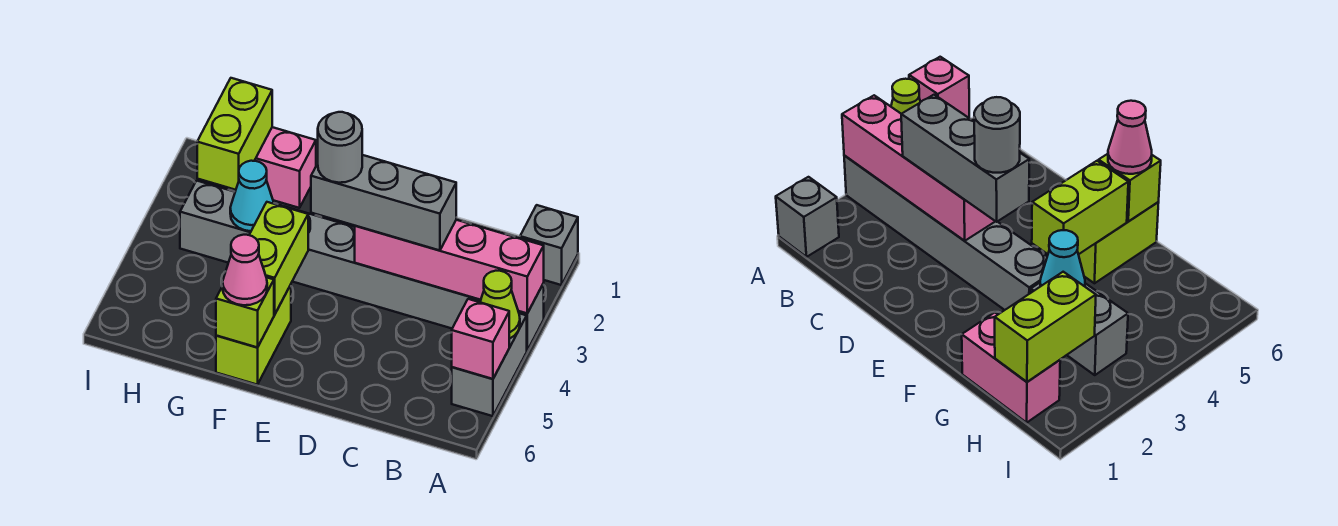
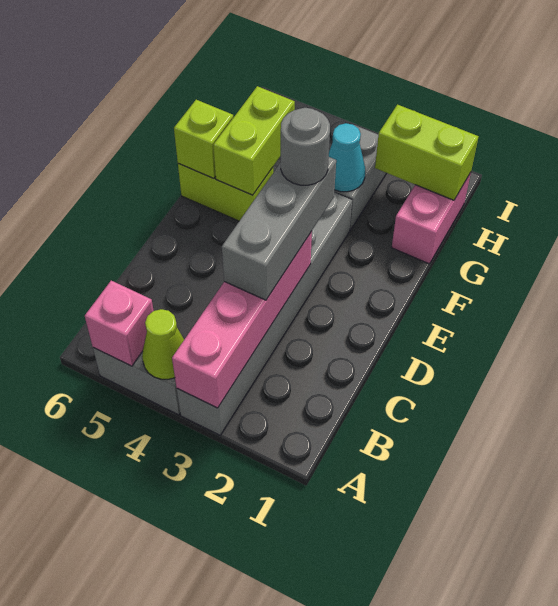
grey 1x1 brick [520,205,578,285] -> none
lime 1x2 brick [249,202,308,315] -> lime 1x2 brick turned to [213,86,295,195]
pink 1x1 cone [223,235,267,305] -> none

